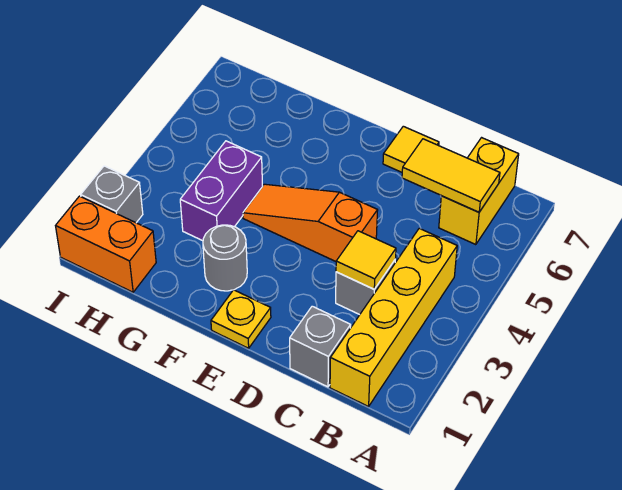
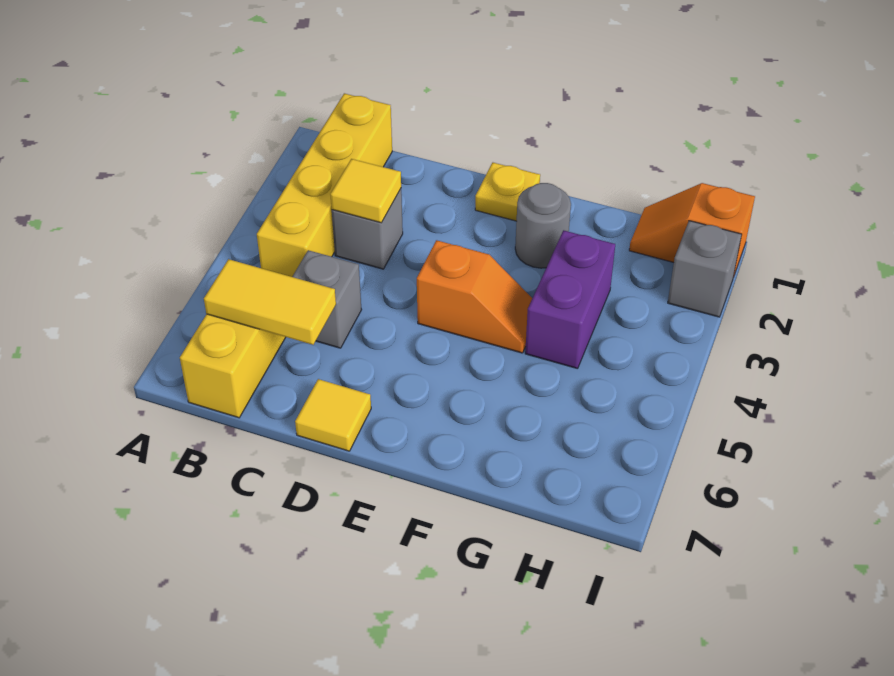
grey 1x1 brick [290,306,351,387] -> grey 1x1 brick moved to [292,250,362,348]
orange 1x3 slope [243,184,378,261] -> orange 1x2 slope [417,240,532,353]
orange 1x2 brick [56,196,156,292] -> orange 1x2 slope [629,183,755,277]

